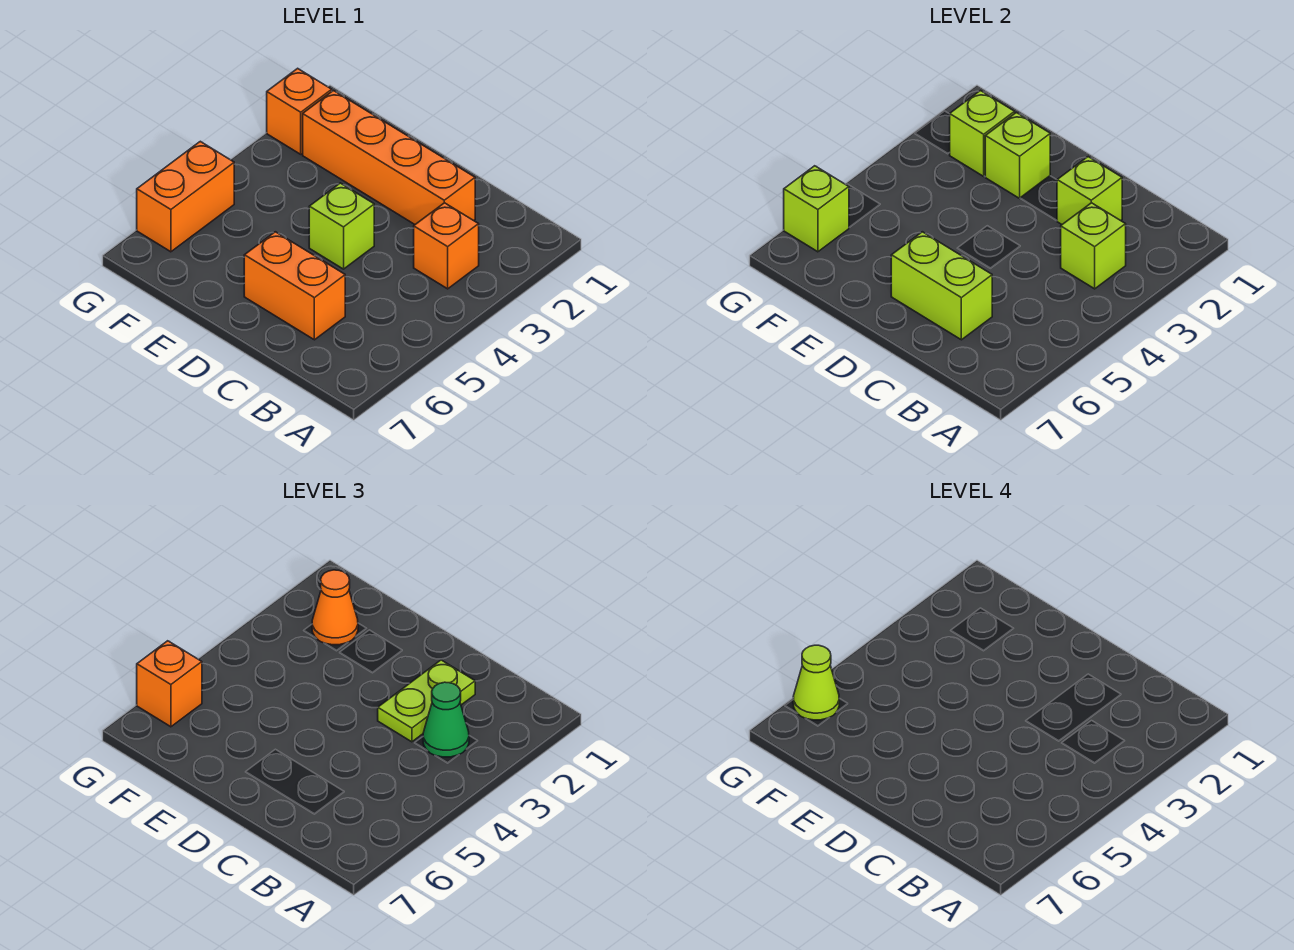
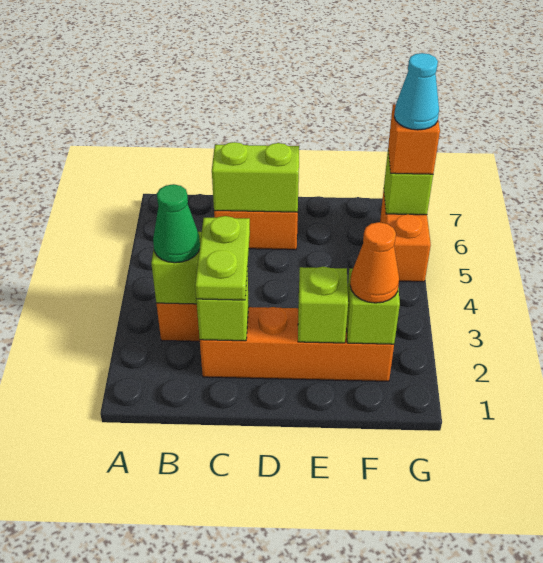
lime 1x1 brick [309,183,374,269] -> none
orange 1x1 brick [267,68,332,154] -> none
lime 1x1 cone [793,645,839,720] -> cyan 1x1 cone [394,53,439,130]

